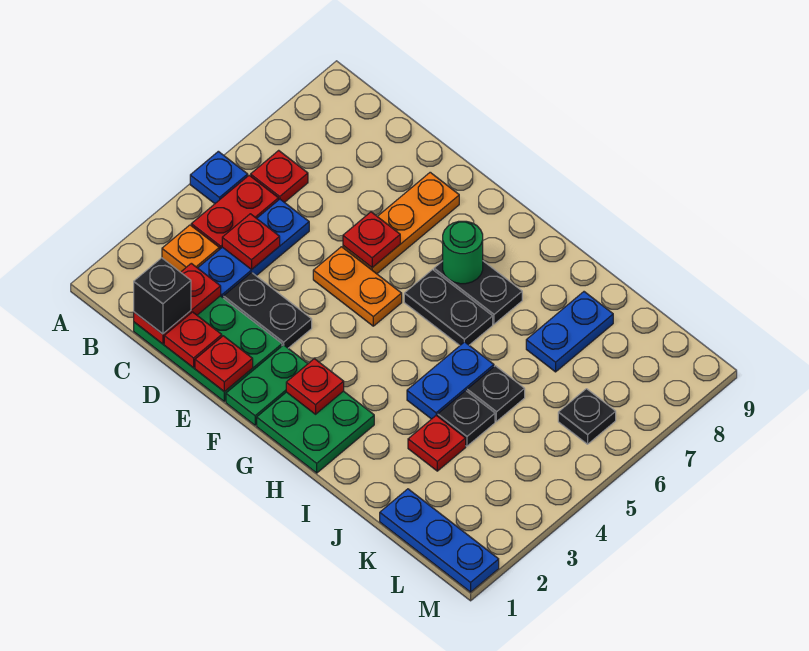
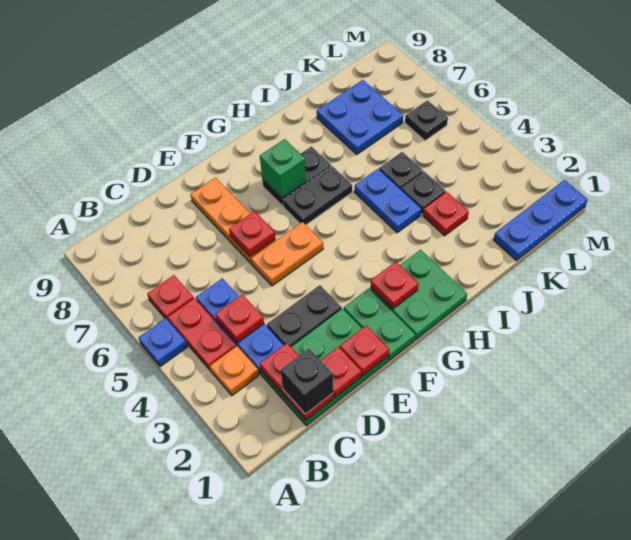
green 1x1 round brick [443,221,483,284] -> green 1x1 brick [260,139,306,198]
blue 1x2 plate [526,292,613,372] -> blue 2x2 plate [317,80,403,154]

